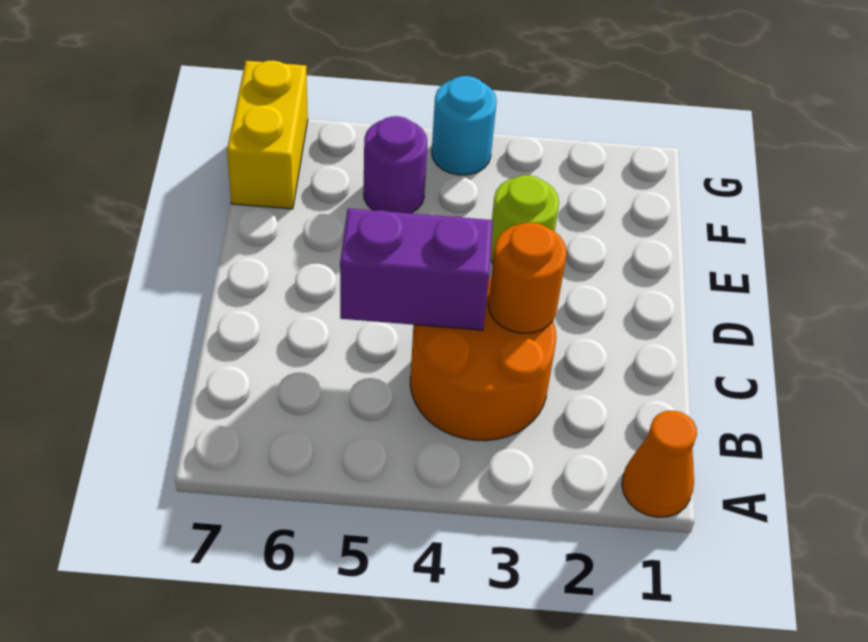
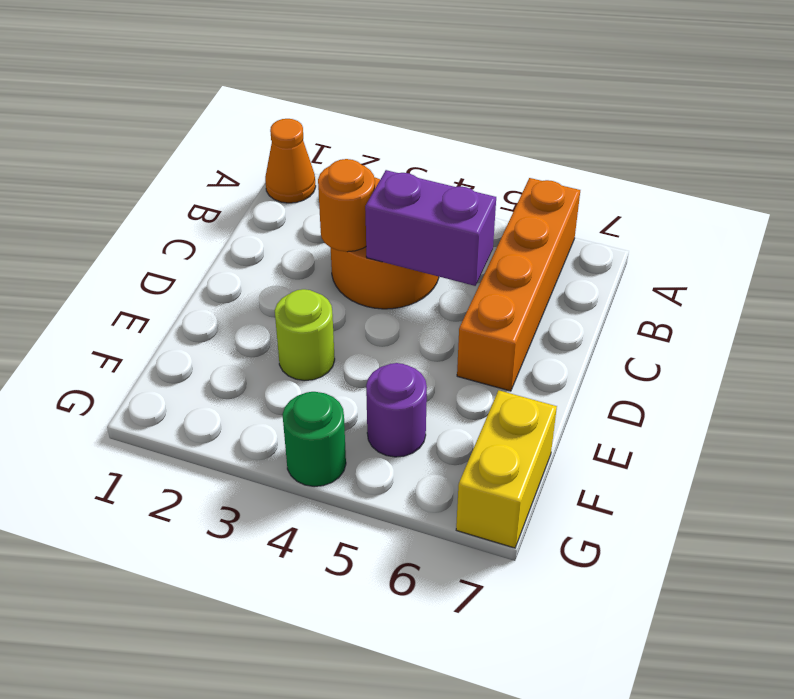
none -> orange 1x4 brick [457,178,580,391]
cyan 1x1 round brick [432,76,497,175] -> green 1x1 round brick [283,392,346,487]

